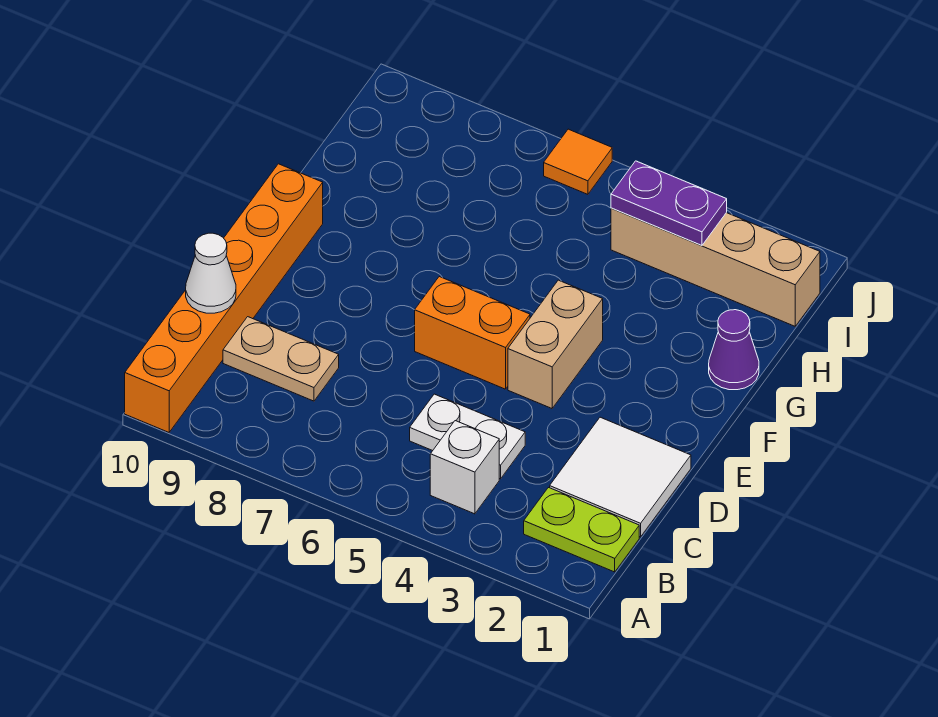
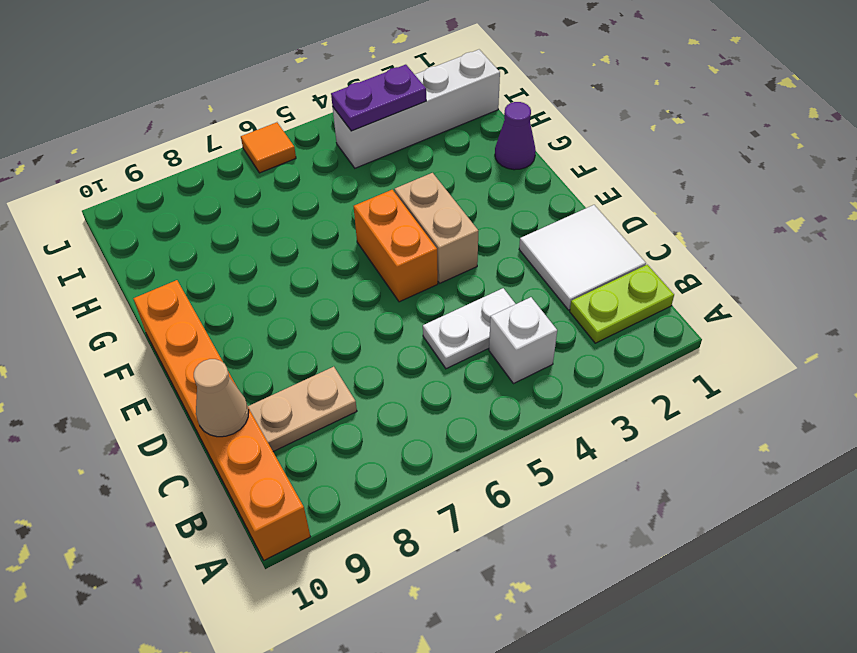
white 1x1 cone [186,233,236,313] -> tan 1x1 cone [194,359,249,437]
orange 1x2 brick [415,277,530,389] -> orange 1x2 brick turned to [354,190,438,302]
tan 1x4 brick [611,208,820,326] -> white 1x4 brick [333,50,500,168]

